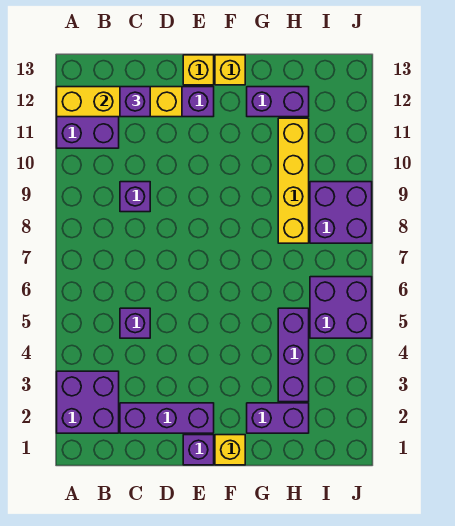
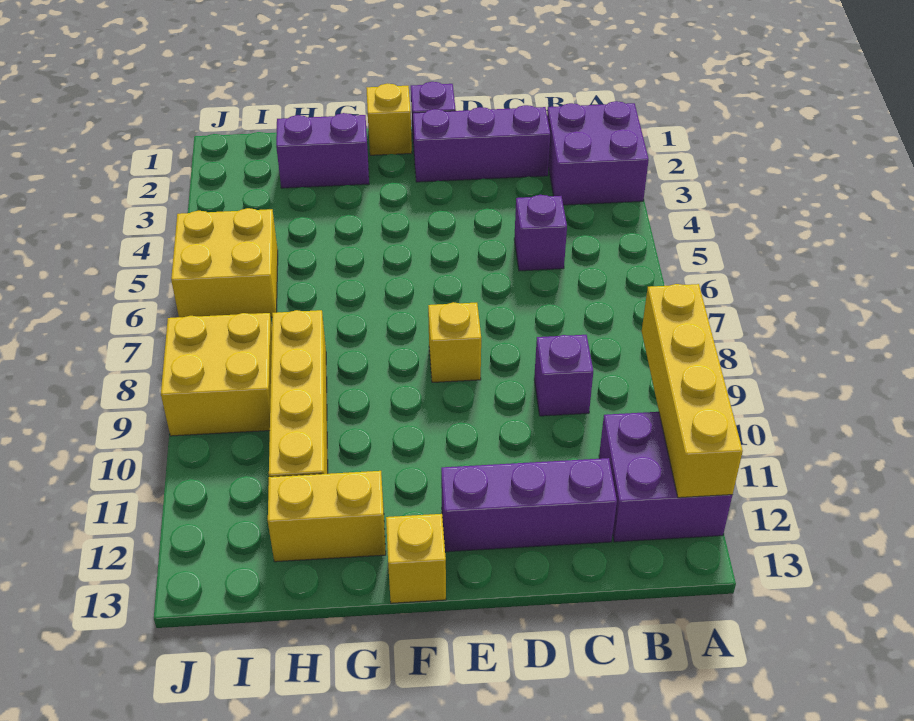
yellow 1x4 brick [57,87,182,117] -> yellow 1x4 brick turned to [642,284,743,498]
purple 1x1 brick [120,87,150,117] -> none
yellow 1x1 brick [183,55,214,85] -> yellow 1x1 brick moved to [428,302,481,382]
purple 1x2 brick [247,87,309,117] -> yellow 1x2 brick [268,471,386,562]
purple 1x3 brick [278,308,309,402] -> none
purple 2x2 brick [310,277,372,338] -> yellow 2x2 brick [171,208,278,317]
purple 2x2 brick [310,182,372,243] -> yellow 2x2 brick [161,313,272,436]

